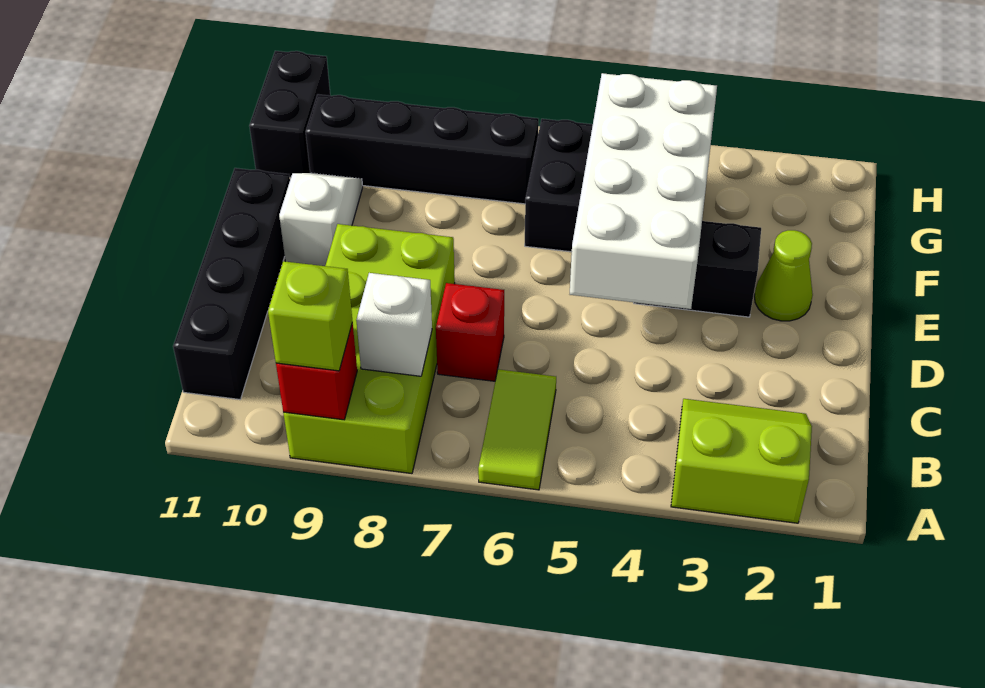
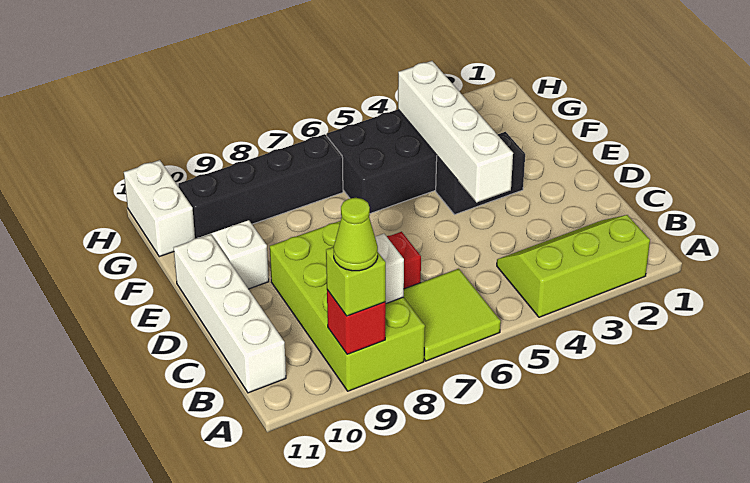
lime 2x2 slope [671,399,812,523] -> lime 2x3 slope [497,215,650,317]
lime 1x2 tile [478,369,556,490] -> lime 2x2 tile [404,269,501,361]
black 1x4 brick [173,168,290,399] -> white 1x4 brick [174,234,286,393]
white 2x4 brick [570,73,717,309] -> white 1x4 brick [398,61,513,203]
lime 1x1 cone [754,230,813,321] -> lime 1x1 cone moved to [334,198,378,271]
black 1x2 brick [249,51,330,177] -> white 1x2 brick [124,160,195,257]

